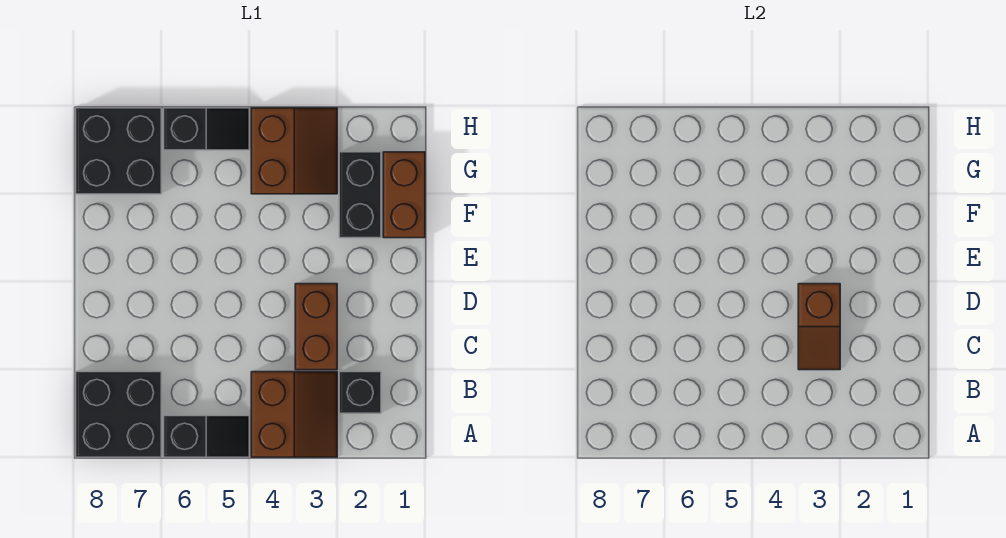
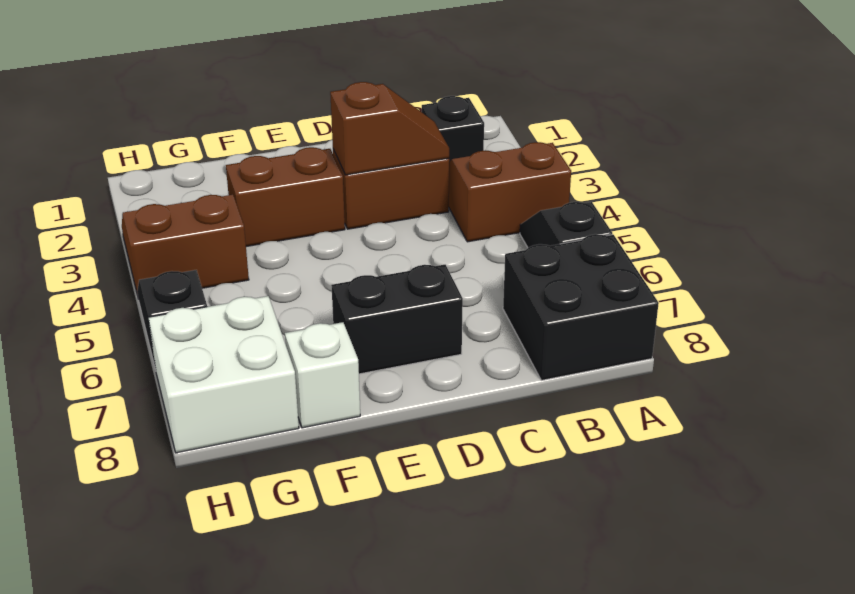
brown 1x2 brick [383,152,425,238] -> brown 1x2 brick moved to [226,147,345,247]
black 1x2 brick [339,152,381,238] -> black 1x2 brick moved to [331,264,463,374]
none -> white 1x1 brick [285,322,360,428]
black 2x2 brick [76,108,161,194] -> white 2x2 brick [148,296,299,453]

